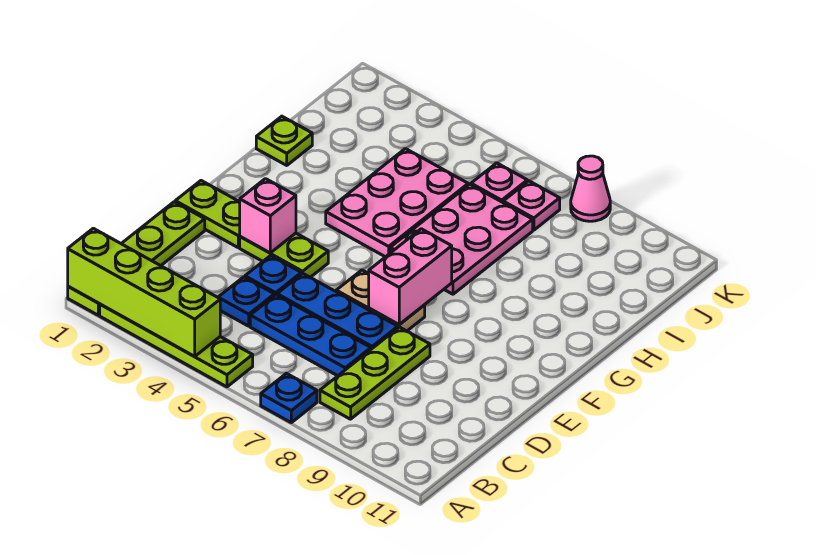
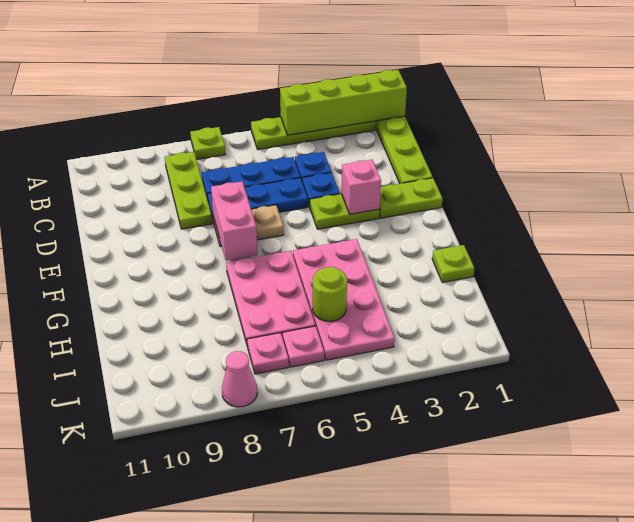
blue 1x1 plate [261,373,317,423] -> lime 1x1 plate [190,127,225,160]
pink 2x3 plate [326,149,468,257] -> pink 2x4 plate [293,239,395,360]
none -> lime 1x1 round brick [313,267,347,321]

